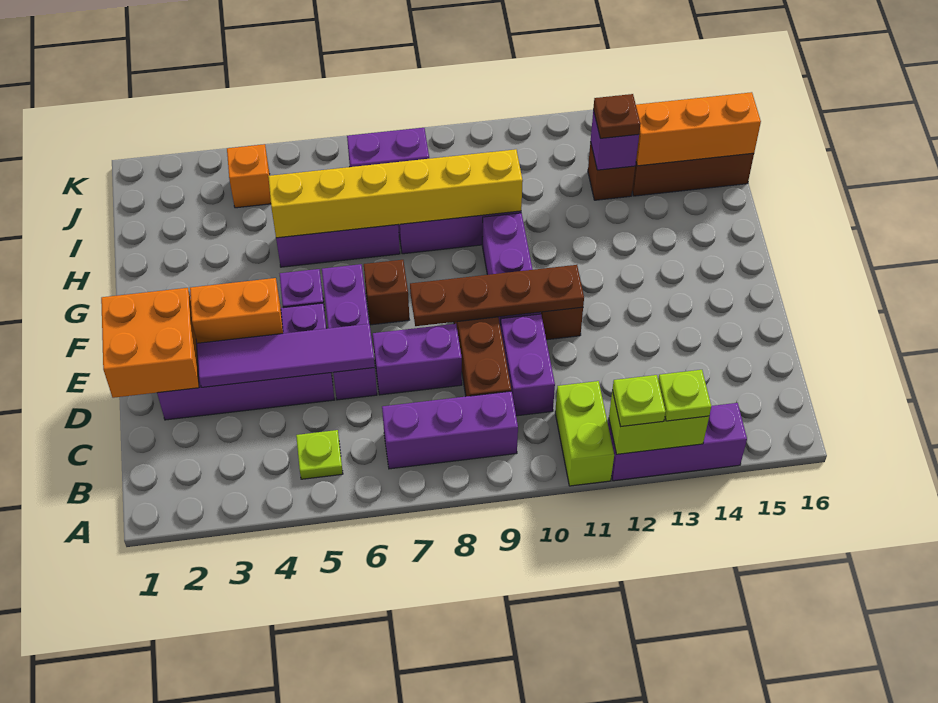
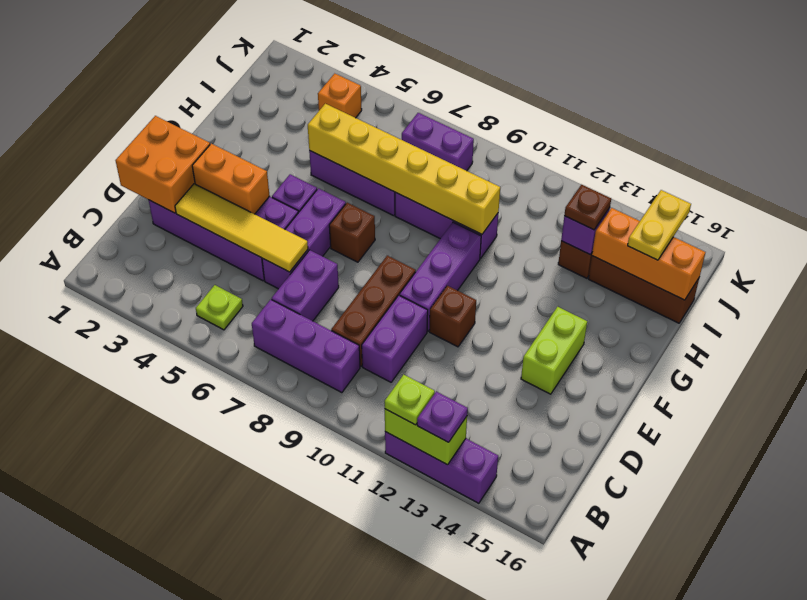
lime 1x2 brick [555,381,614,486] -> lime 1x2 brick moved to [521,307,587,394]
lime 1x1 plate [658,370,711,421] -> purple 1x1 plate [417,392,468,442]
purple 1x4 tile [197,324,375,387] -> yellow 1x4 tile [175,184,308,272]
purple 1x2 brick [373,324,462,395] -> purple 1x2 brick turned to [272,250,339,321]
brown 1x4 plate [410,265,584,326] -> none
none -> yellow 1x2 plate [628,190,691,260]

